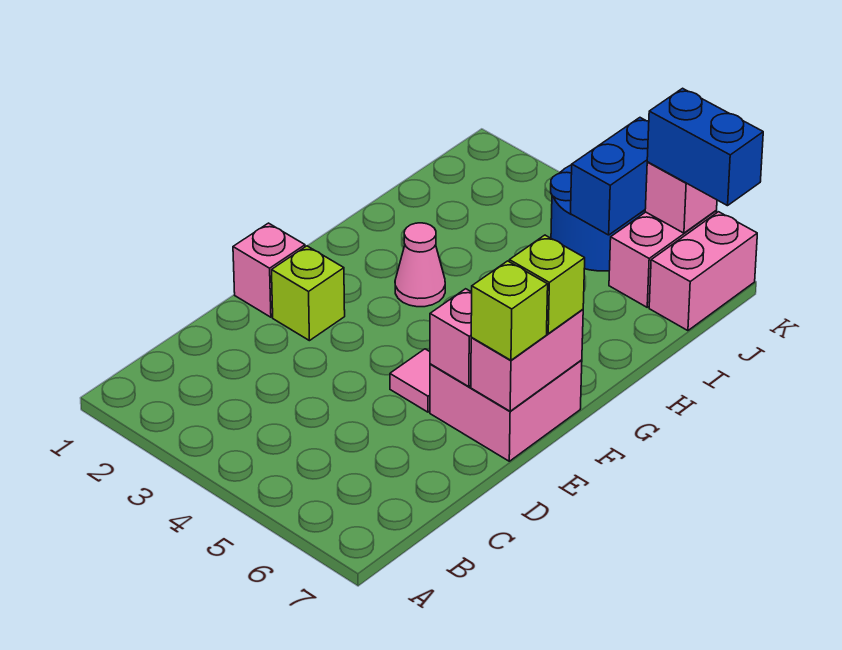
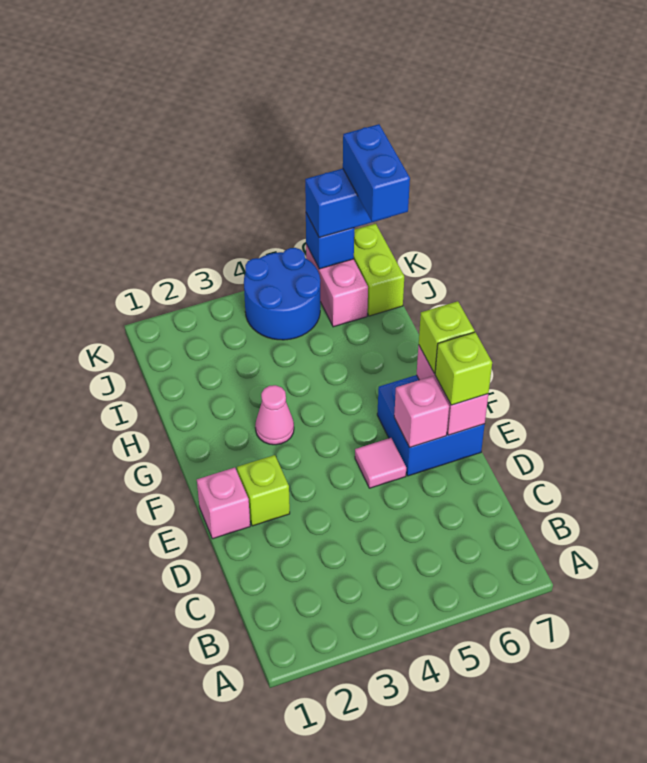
pink 2x2 brick [430,360,582,461] -> blue 2x2 brick [377,375,485,476]
blue 1x2 brick [571,118,649,235] -> blue 1x2 brick moved to [343,124,410,222]
pink 1x2 brick [649,212,757,331] -> lime 1x2 brick [354,224,404,316]
pink 1x1 brick [645,162,717,233] -> blue 1x1 brick [306,213,354,269]

